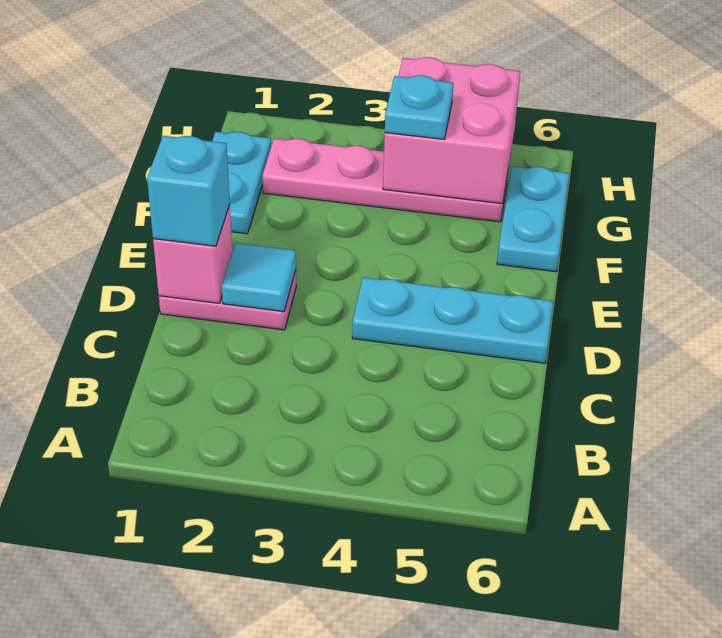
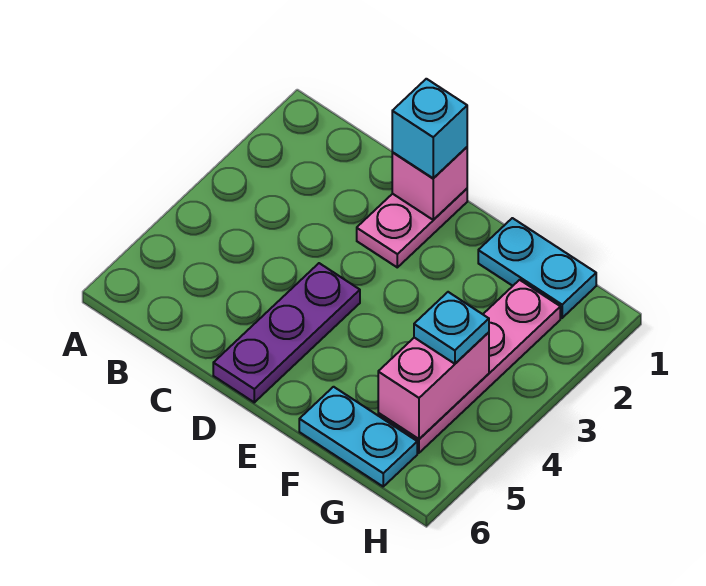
cyan 1x1 tile [222,243,296,312] -> none
cyan 1x3 plate [352,277,553,363] -> purple 1x3 plate [213,263,360,402]
pink 2x2 brick [383,57,520,204] -> pink 1x2 brick [378,332,489,439]

